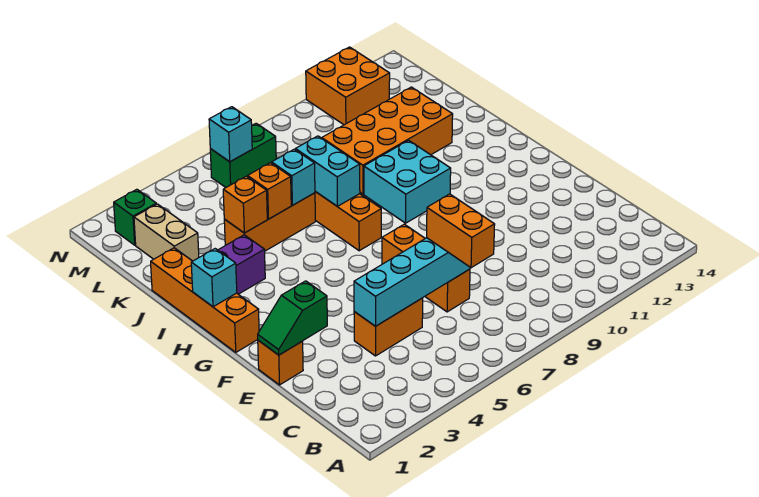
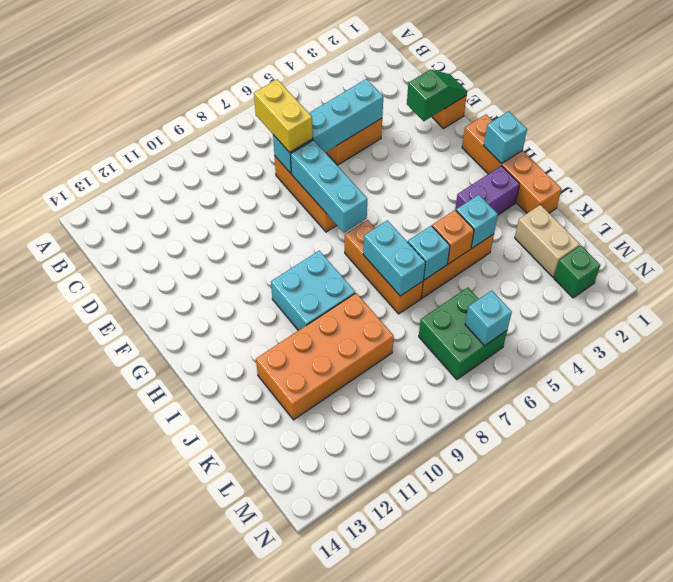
orange 1x2 brick [427,194,495,268] -> yellow 1x2 brick [254,80,313,152]
none -> cyan 1x3 brick [290,140,367,233]
orange 1x1 brick [223,176,267,233] -> cyan 1x1 brick [456,195,498,248]
green 1x2 brick [210,123,276,187] -> green 2x2 brick [419,288,507,380]
orange 2x2 brick [306,47,390,125] -> none

